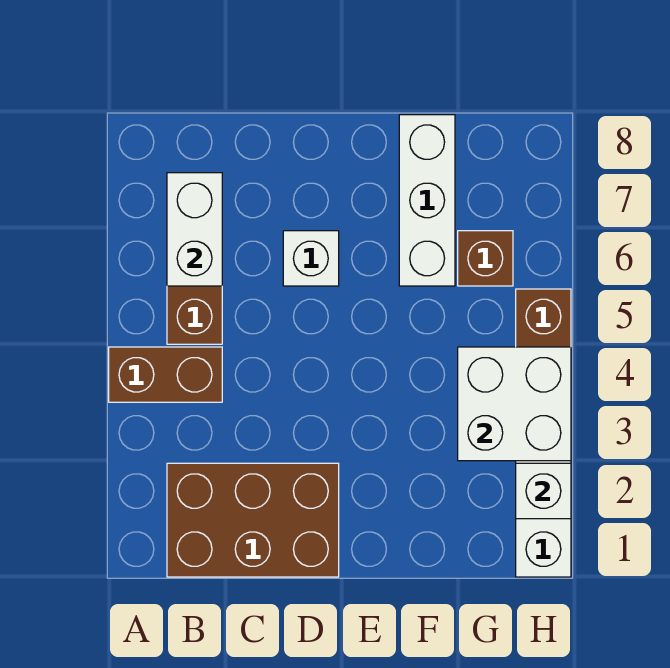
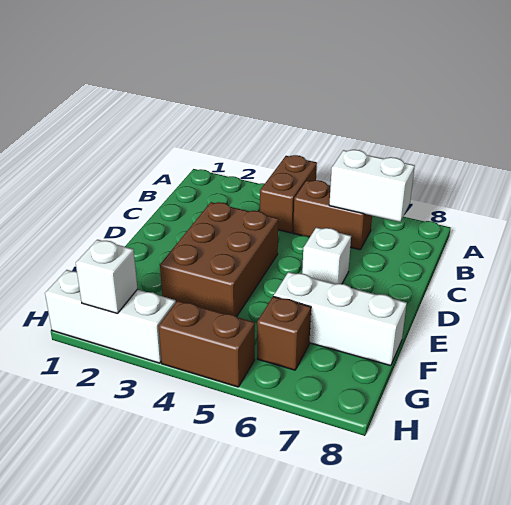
brown 2x3 brick [167,463,339,577] -> brown 2x3 brick moved to [160,202,278,317]
white 2x2 brick [458,347,571,461] -> none

